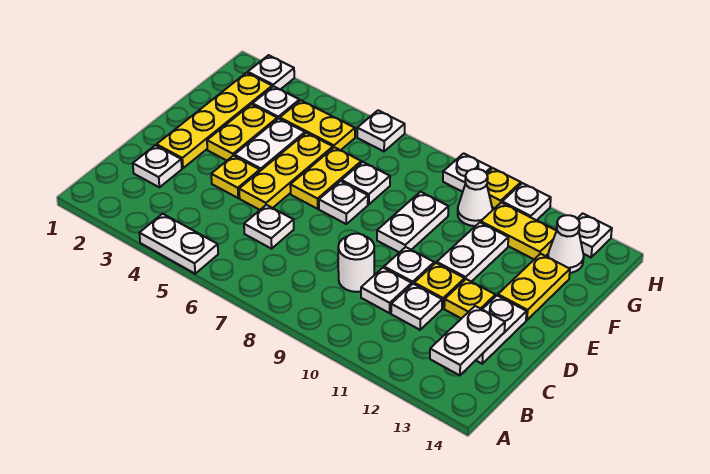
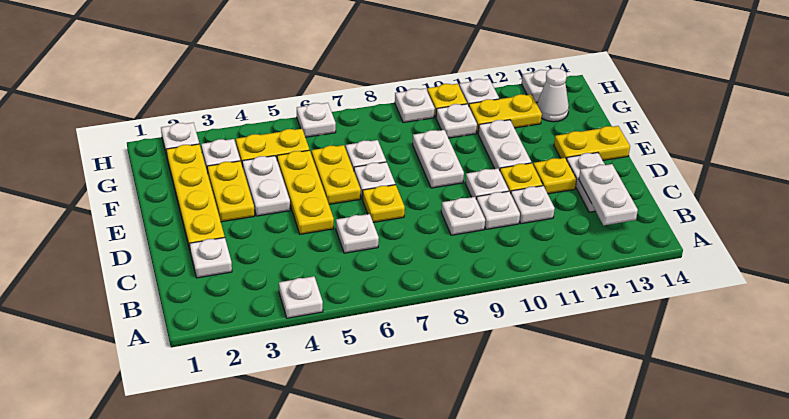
white 1x2 plate [139,214,218,274] -> white 1x1 plate [279,276,323,318]
white 1x1 round brick [338,233,374,292] -> white 1x1 plate [441,197,485,235]
yellow 1x1 plate [211,156,260,198] -> yellow 1x1 plate moved to [363,185,405,222]
yellow 1x2 plate [498,254,570,320] -> yellow 1x2 plate turned to [554,126,630,160]
white 1x1 cone [458,169,493,226] -> white 1x1 plate [436,104,477,138]

